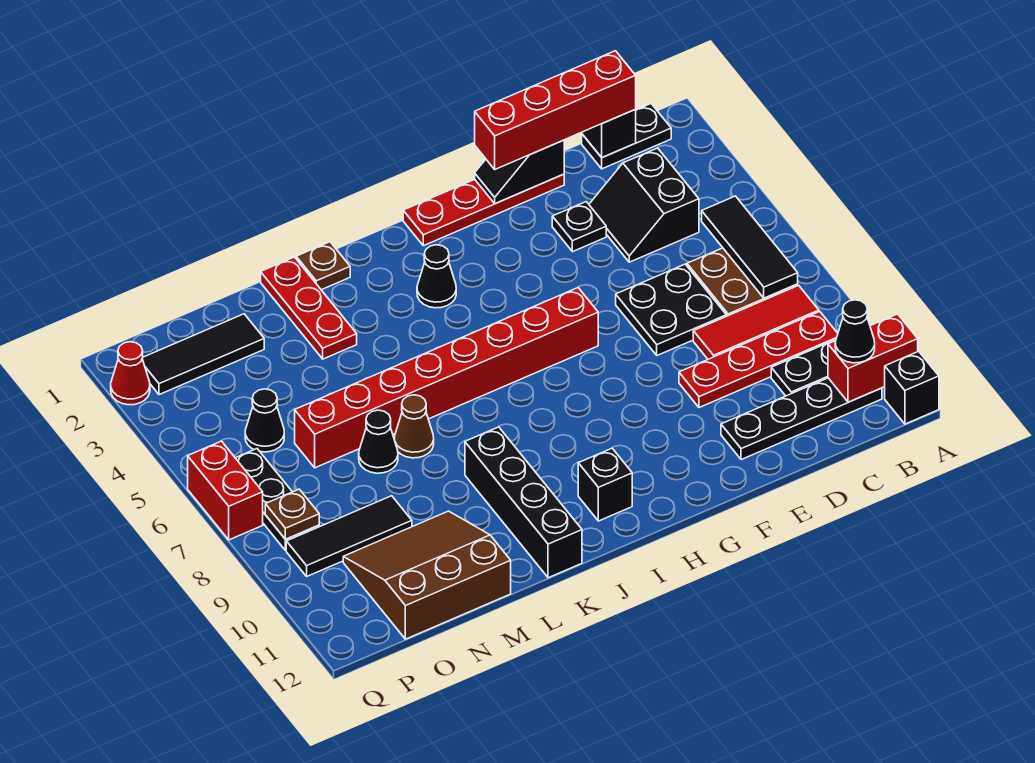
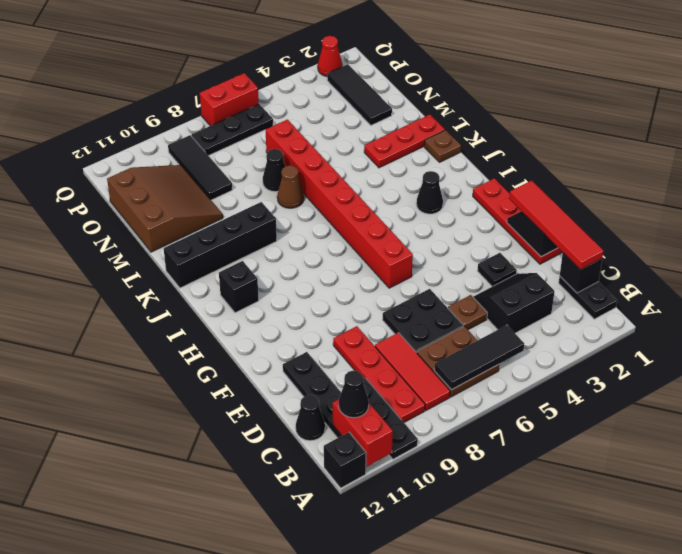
red 1x4 brick [475,51,636,169] -> red 1x4 tile [509,180,604,270]
black 1x1 cone [245,389,284,452] -> black 1x1 cone moved to [296,395,325,441]
brown 1x1 plate [265,489,319,539] -> brown 1x1 plate moved to [448,295,487,330]

